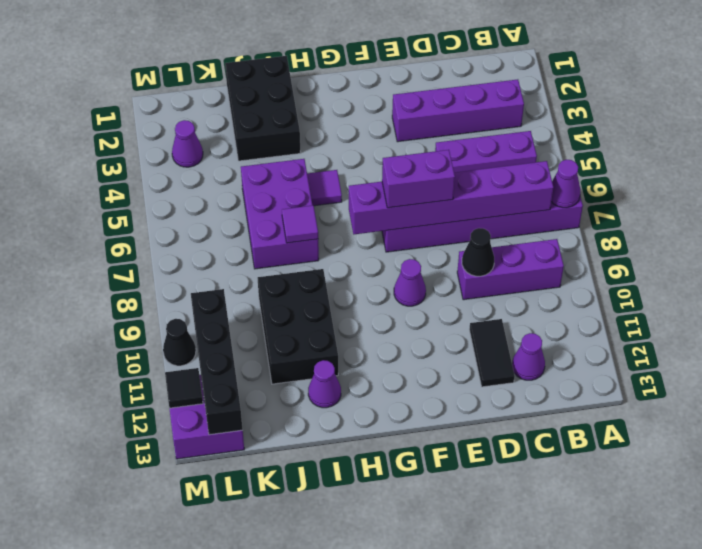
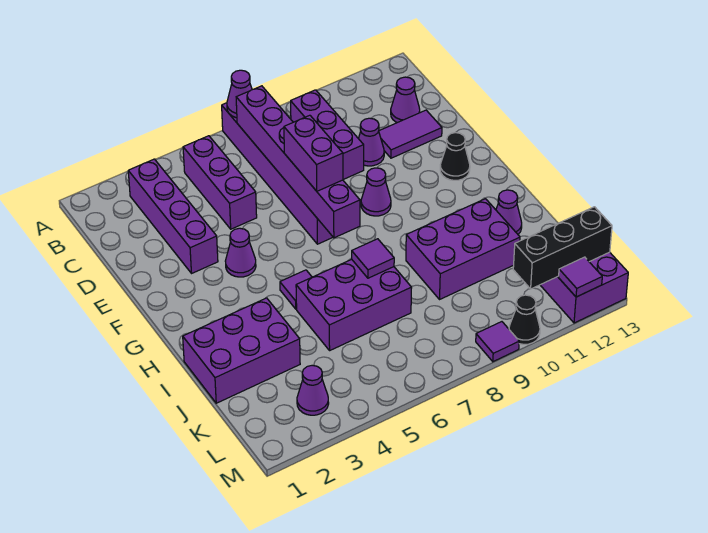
black 1x1 cone [462,228,494,276] -> black 1x1 cone moved to [440,133,470,180]
none -> purple 1x1 cone [358,118,384,166]
black 1x2 tile [469,319,515,387] -> purple 1x2 tile [379,110,442,158]
none -> purple 1x1 cone [225,228,256,277]
black 2x3 brick [225,56,300,161] -> purple 2x3 brick [183,298,300,403]
black 2x3 brick [258,269,338,384] -> purple 2x3 brick [406,199,520,299]
black 1x4 brick [191,289,243,435] -> black 1x3 brick [513,207,612,289]
none -> purple 1x1 tile [476,322,519,362]
black 1x1 tile [165,368,203,408] -> purple 1x1 tile [559,257,602,297]

